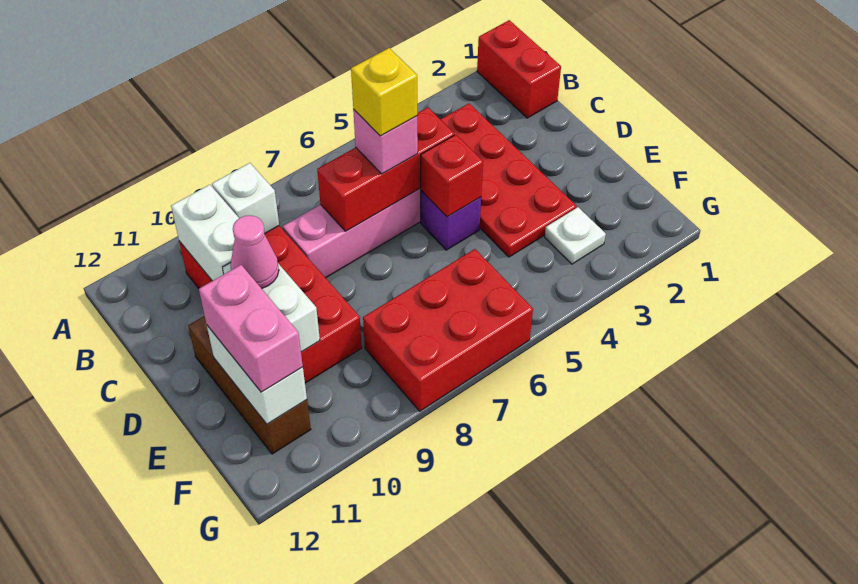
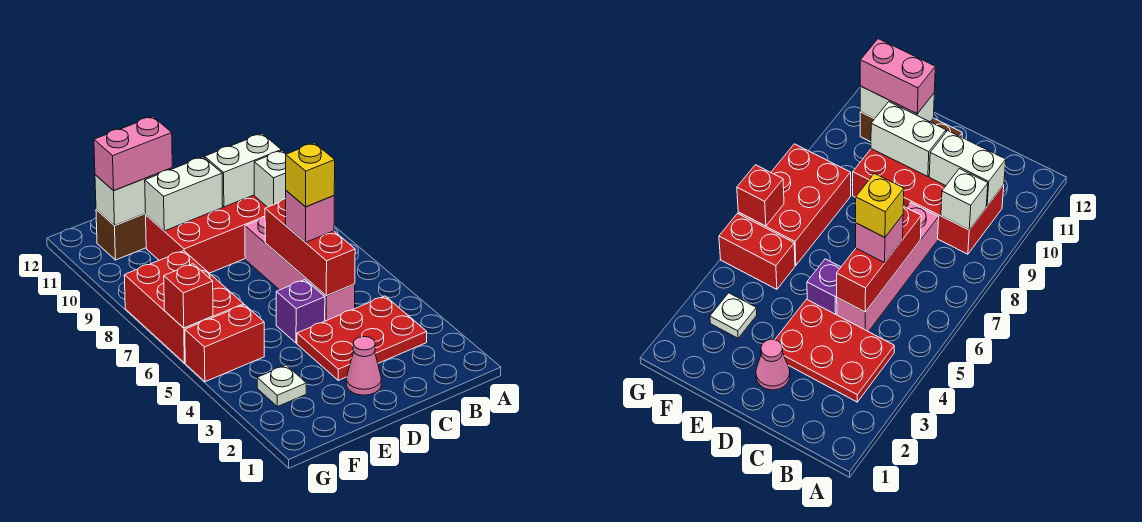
red 1x2 brick [477,20,561,118] -> red 1x2 brick moved to [185,305,264,382]
red 2x4 plate [441,104,577,257] -> red 2x3 plate [297,296,427,380]
red 1x1 brick [421,135,483,217] -> red 1x1 brick moved to [164,264,213,328]
pink 1x1 cone [230,215,279,289] -> pink 1x1 cone moved to [346,337,381,395]

